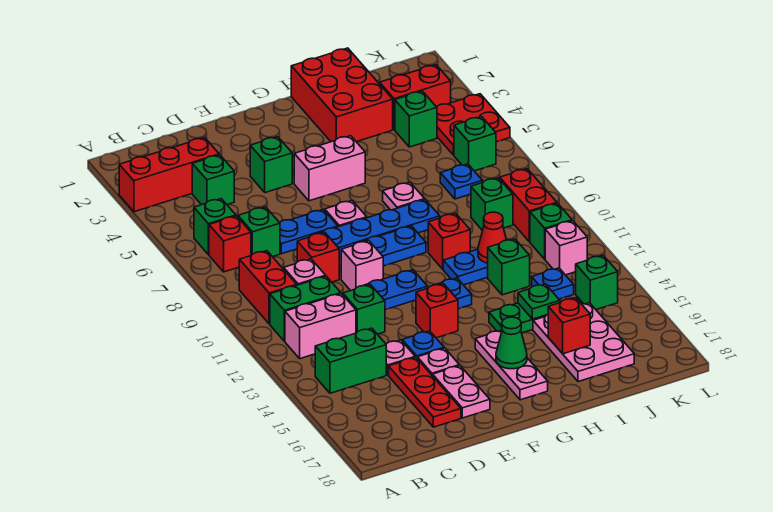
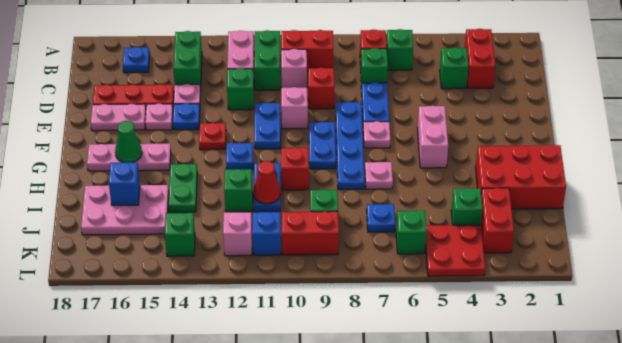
red 1x3 brick [119,137,219,212] -> red 1x2 brick [465,29,495,88]
green 1x1 brick [250,137,292,193] -> none
red 1x1 brick [416,284,458,338] -> red 1x1 plate [199,123,226,150]
green 1x1 plate [518,284,560,319] -> none
red 1x1 brick [548,298,590,354] -> blue 1x1 brick [109,162,140,205]
blue 1x1 plate [532,268,574,299] -> blue 1x1 plate moved to [123,47,150,73]
green 1x1 brick [530,203,572,259] -> blue 1x1 brick [252,212,281,255]

